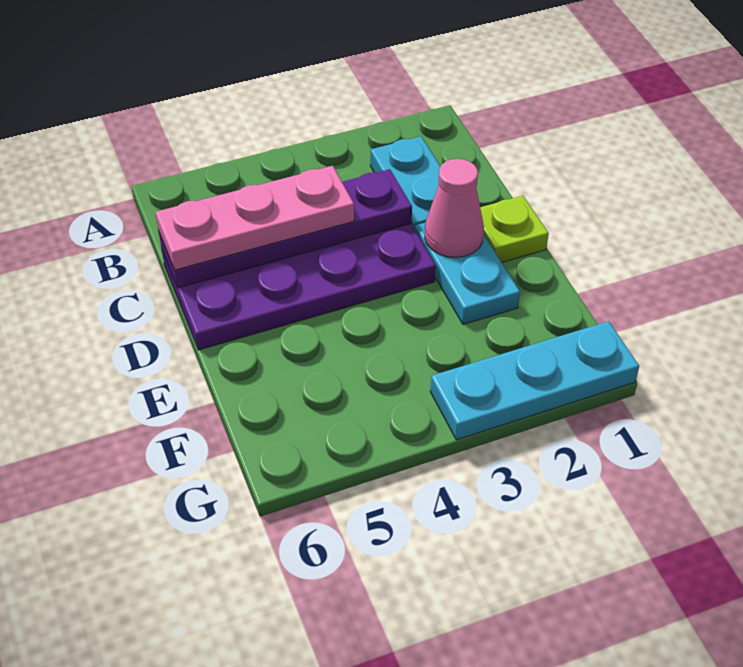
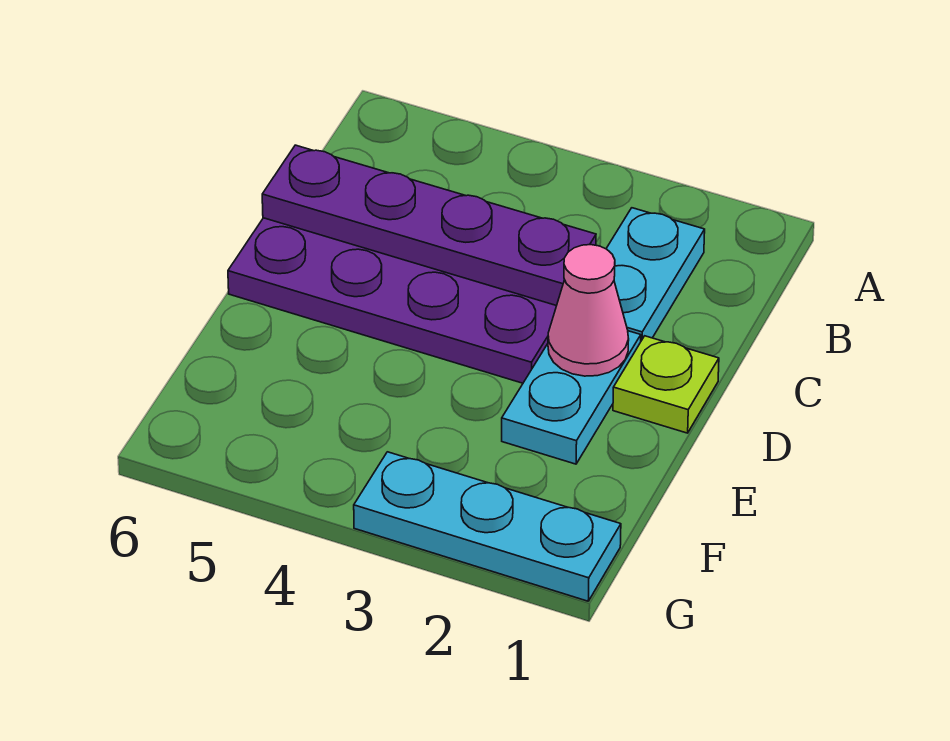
pink 1x3 plate [155,166,354,270] -> none

